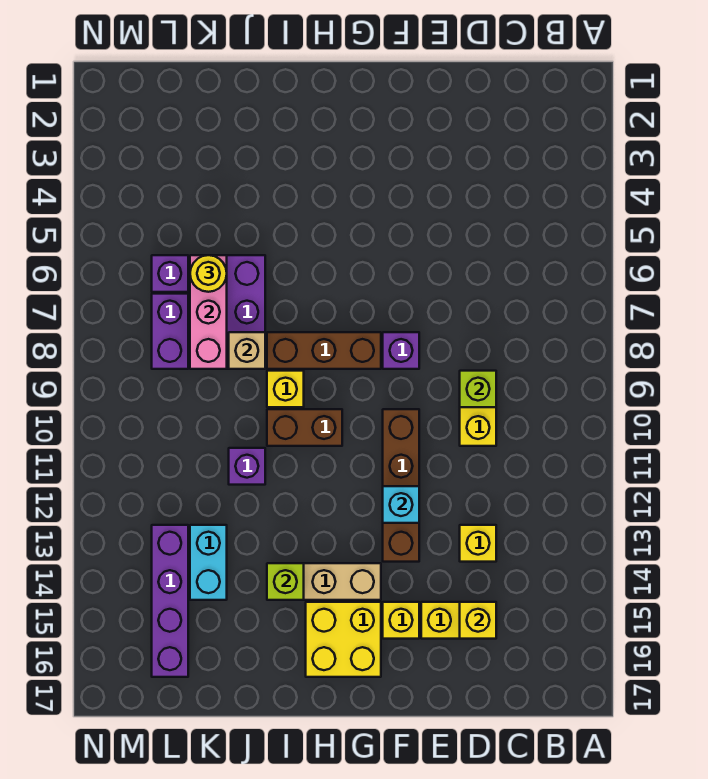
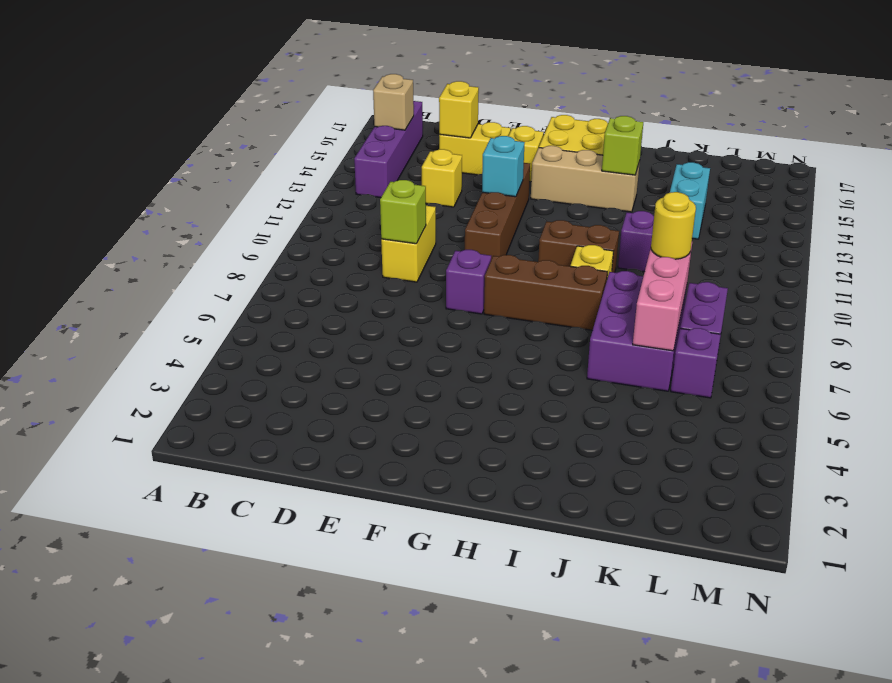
tan 1x1 brick [229,332,265,369] -> tan 1x1 brick moved to [373,74,414,130]
yellow 1x1 round brick [190,255,227,292] -> yellow 1x1 round brick moved to [651,192,696,259]
purple 1x4 brick [152,525,188,677] -> purple 1x4 brick moved to [354,101,423,198]

